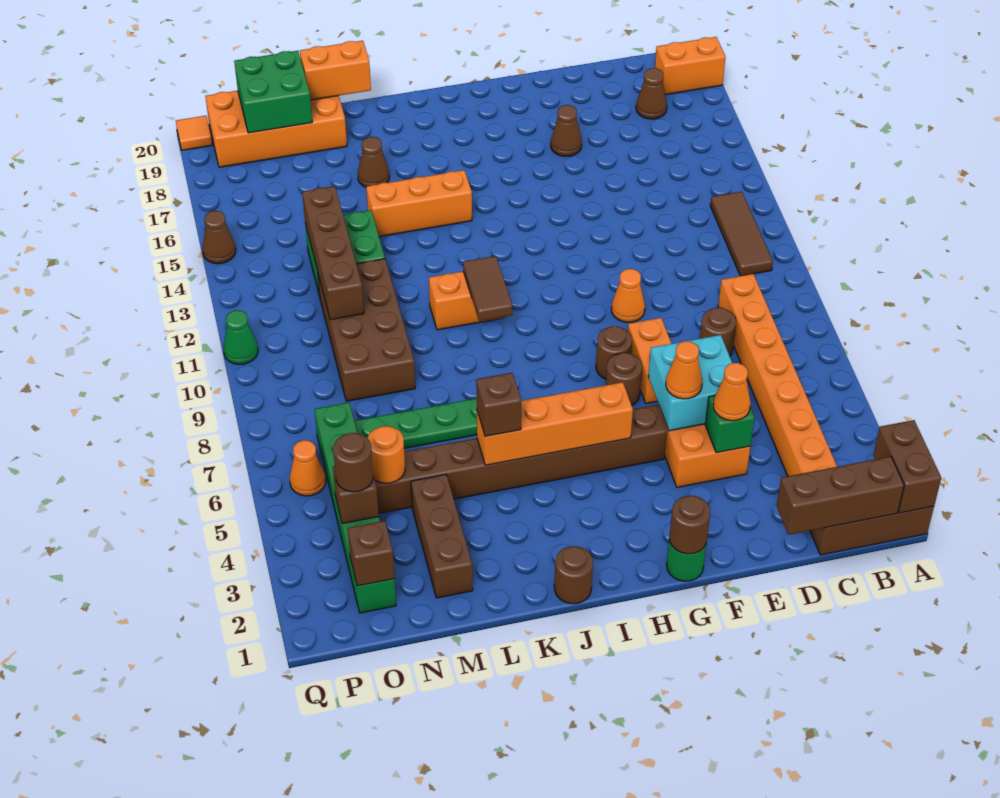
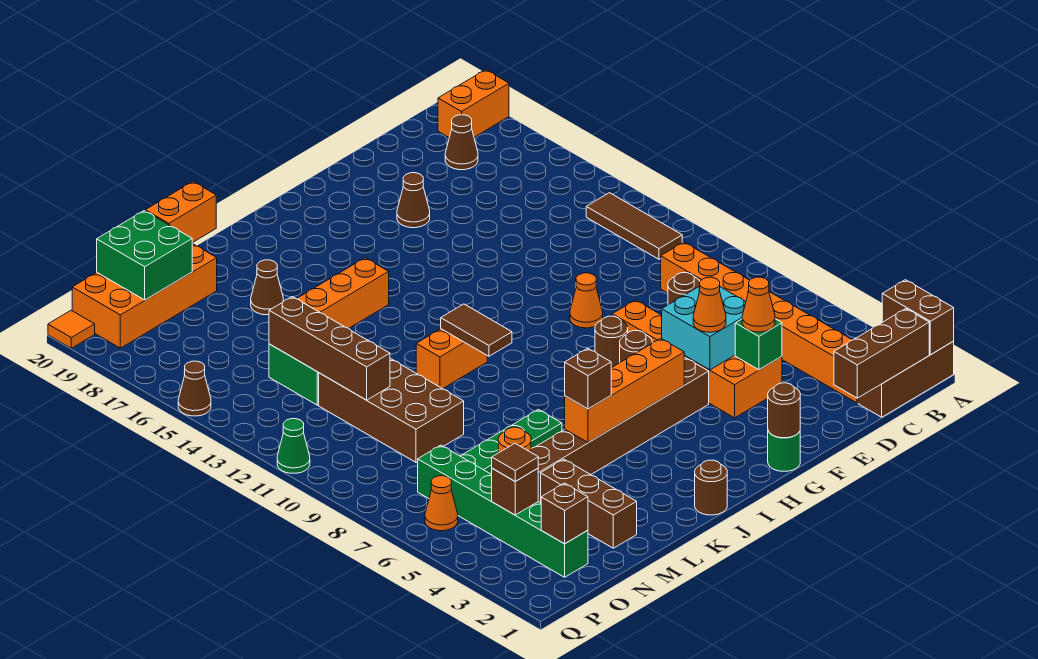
brown 1x1 round brick [333,433,373,492] -> brown 1x1 tile [492,443,538,481]

